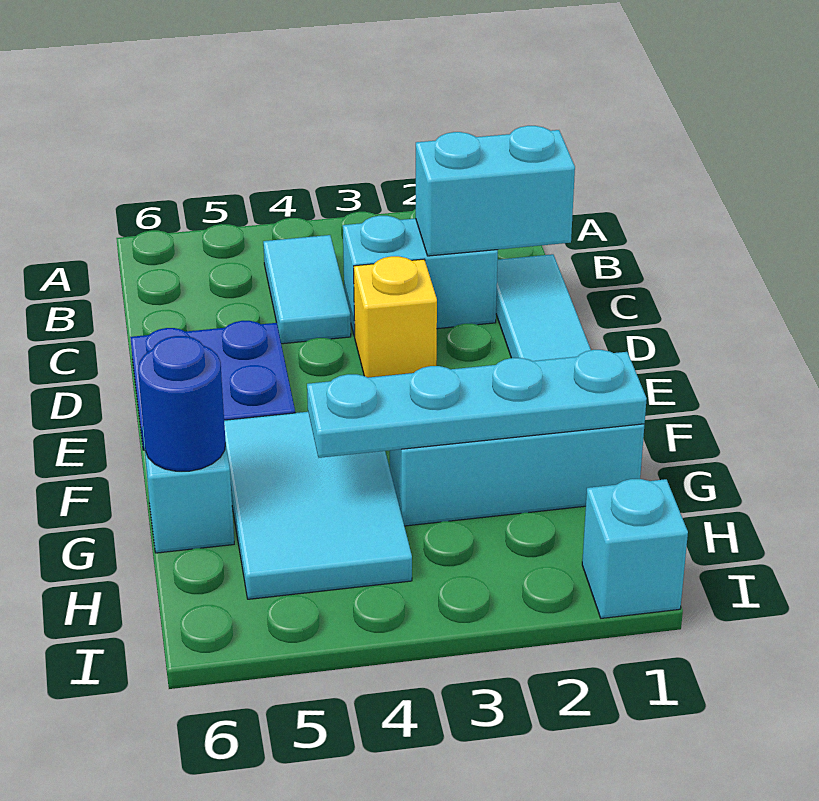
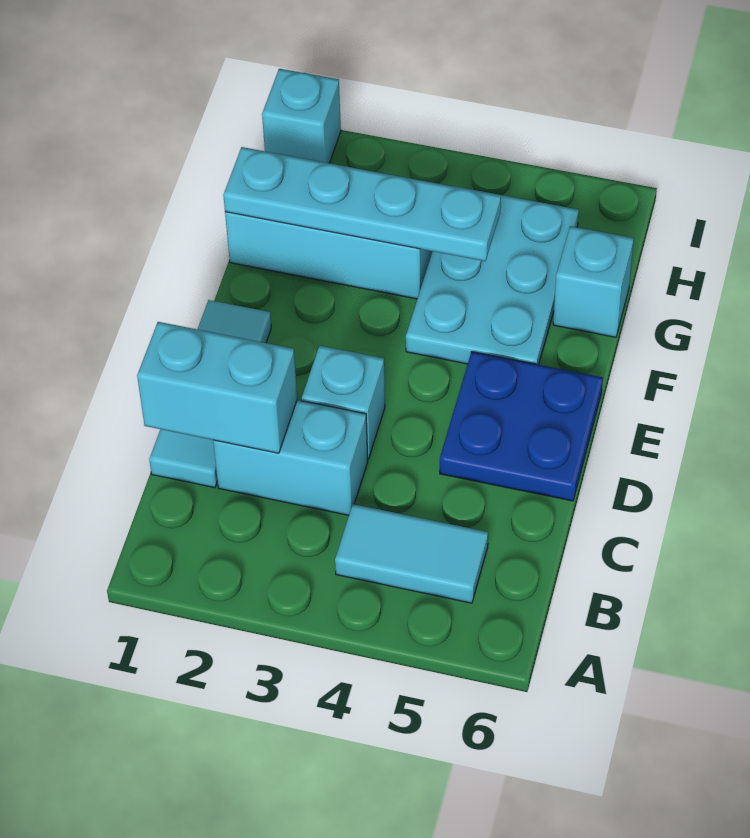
cyan 1x2 tile [263,235,351,344] -> cyan 1x2 tile turned to [335,504,488,603]
yellow 1x1 brick [354,256,437,378] -> cyan 1x1 brick [302,346,385,459]
cyan 2x3 tile [224,412,412,599] -> cyan 2x3 plate [406,186,579,365]
blue 1x1 round brick [138,336,226,471] -> none

